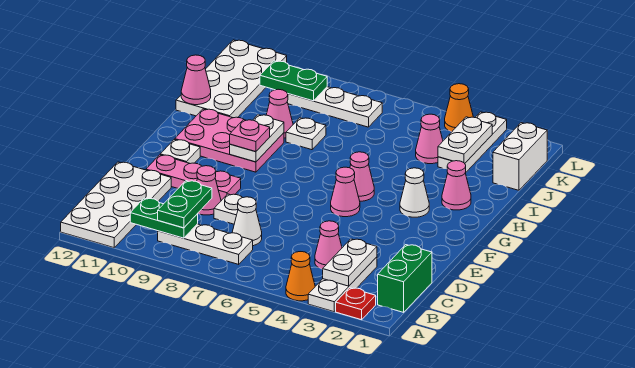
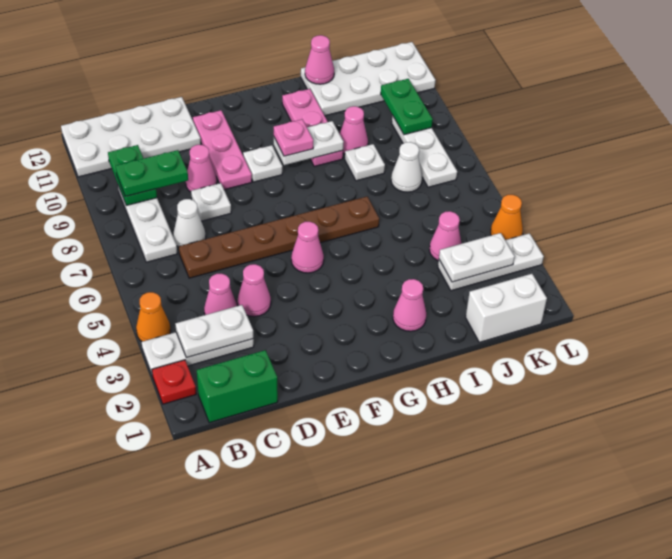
none -> brown 1x6 plate [179,196,379,278]
white 1x1 plate [160,139,200,164] -> white 1x1 plate moved to [243,145,282,182]
white 1x1 cone [400,168,429,217] -> white 1x1 cone moved to [391,142,422,192]
pink 1x1 cone [350,152,374,201] -> pink 1x1 cone moved to [238,264,271,317]
pink 2x3 plate [175,109,284,172] -> pink 1x3 plate [282,89,343,166]

